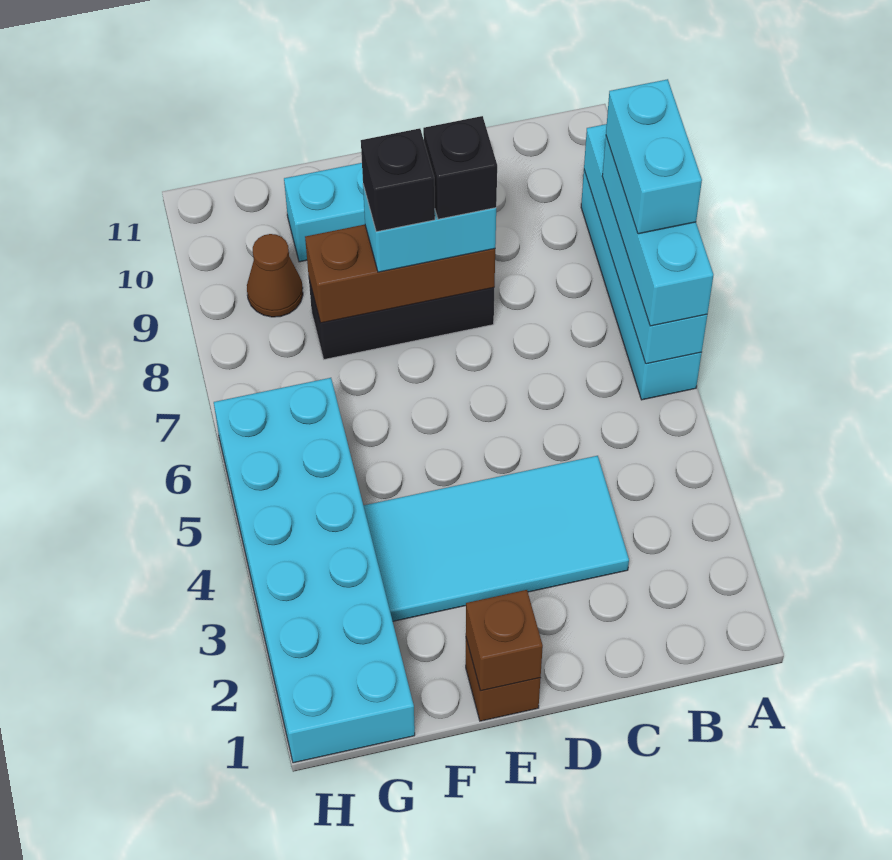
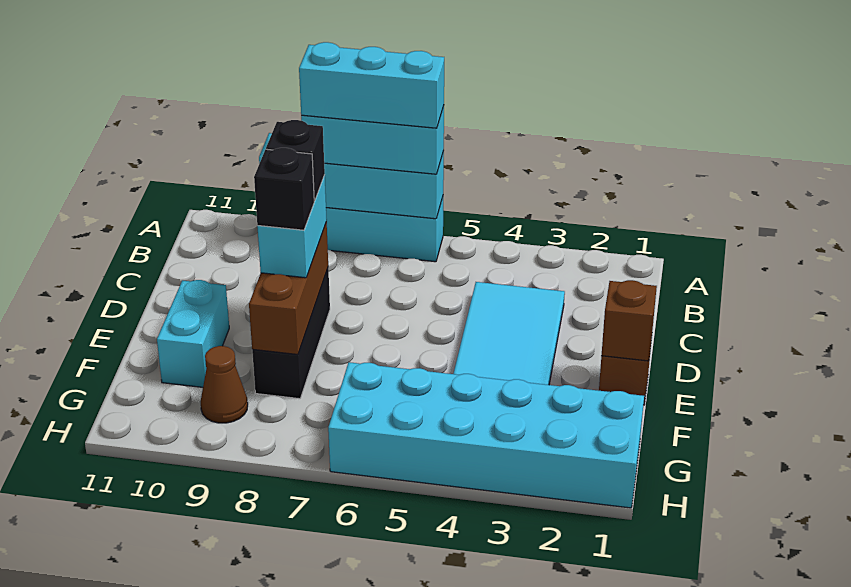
cyan 1x2 brick [606,79,702,234] -> cyan 1x3 brick [299,42,444,128]

